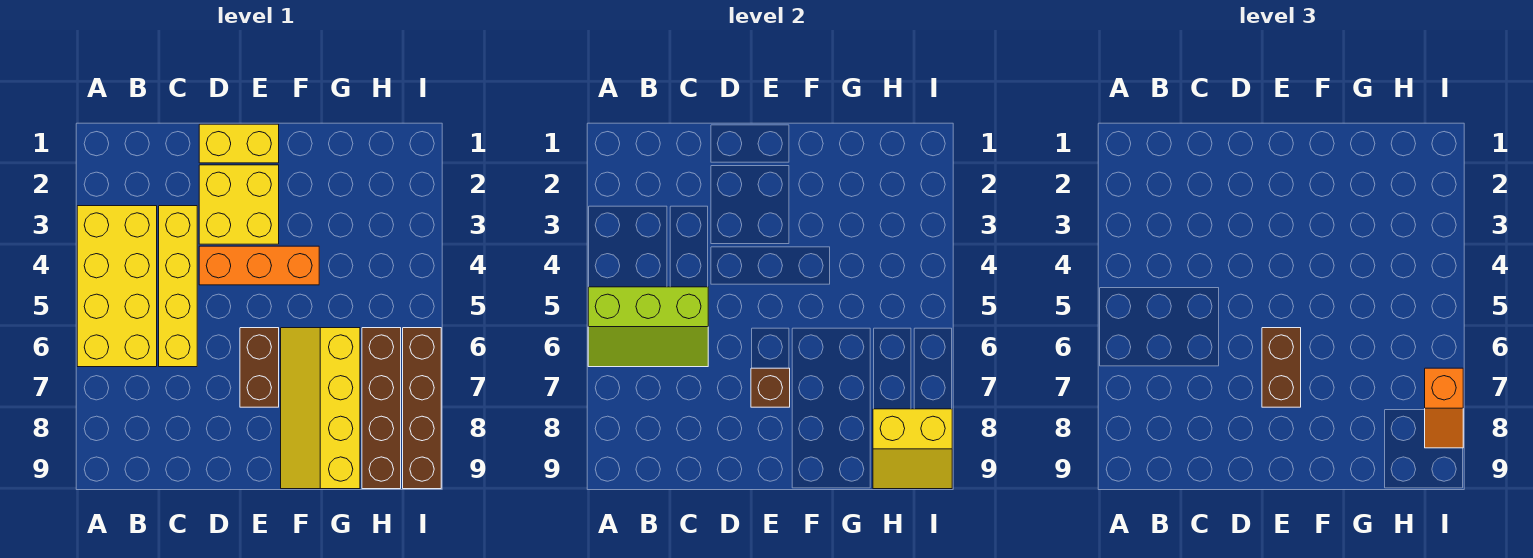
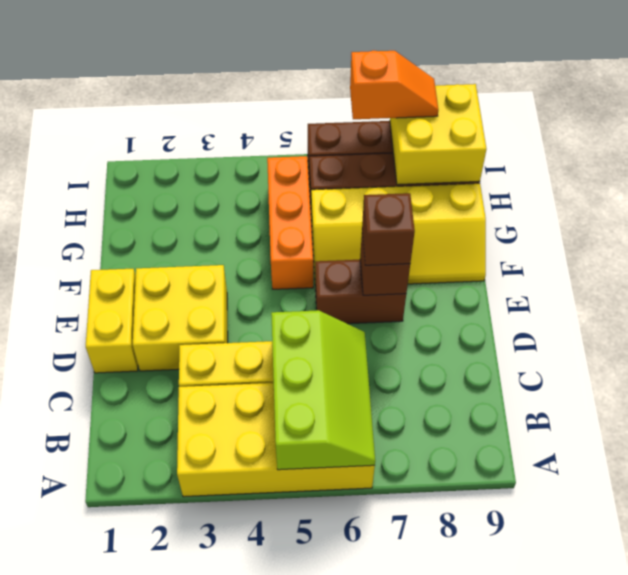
orange 1x3 brick [199,246,319,285] -> orange 1x3 brick moved to [267,156,313,289]
brown 1x2 brick [1262,328,1301,407] -> brown 1x1 brick [362,193,415,265]
yellow 2x2 slope [873,409,952,489] -> yellow 2x2 brick [390,84,486,185]

